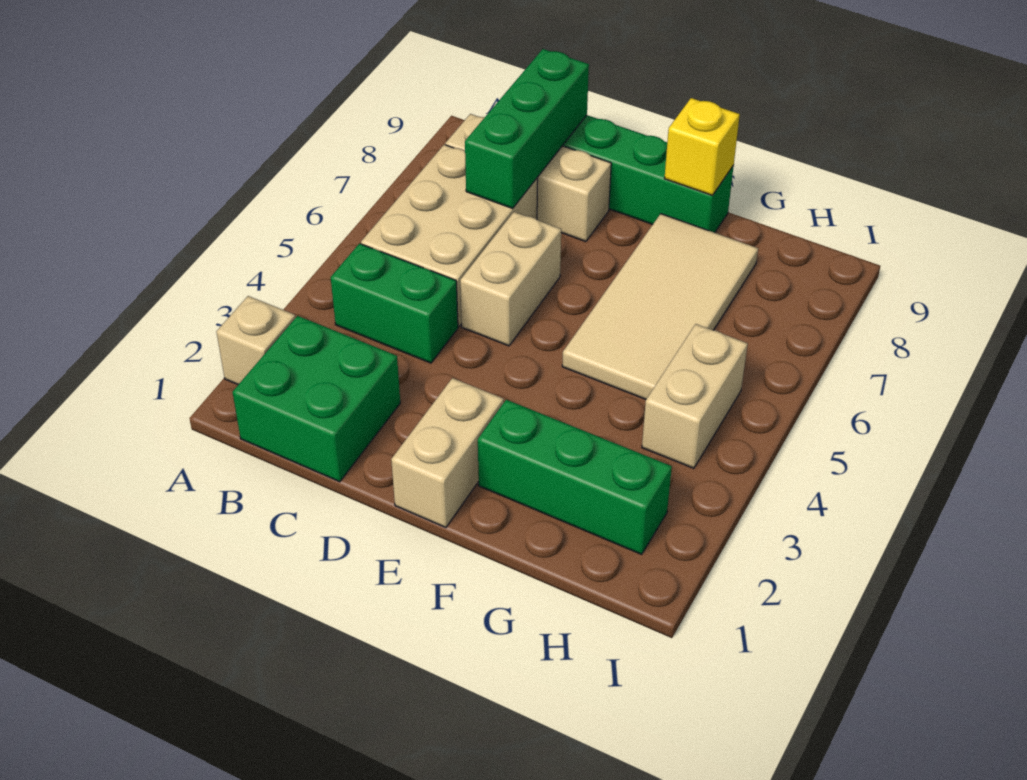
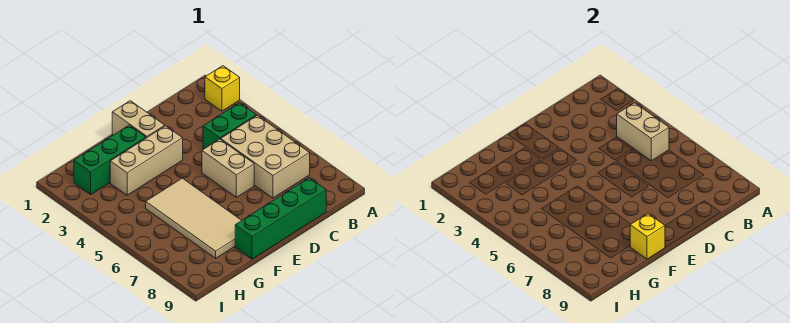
tan 1x1 brick [216,296,295,385] -> yellow 1x1 brick [205,66,240,111]
green 2x2 brick [233,316,400,482] -> none
tan 1x3 brick [445,114,611,242] -> tan 1x3 brick moved to [110,126,183,195]
green 1x3 brick [465,49,589,208] -> none
tan 1x2 brick [642,324,748,468] -> tan 1x2 brick moved to [617,103,669,161]

